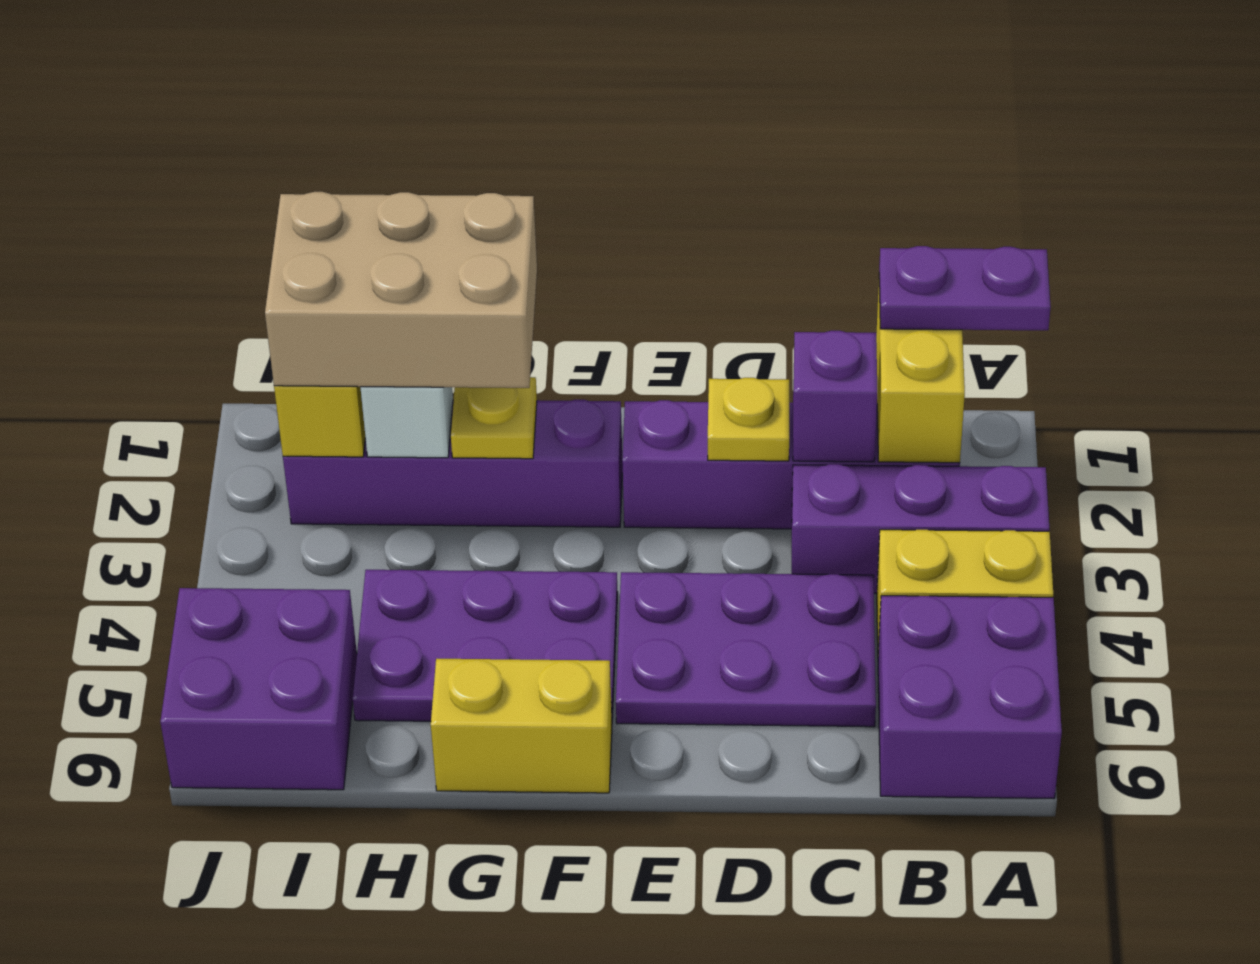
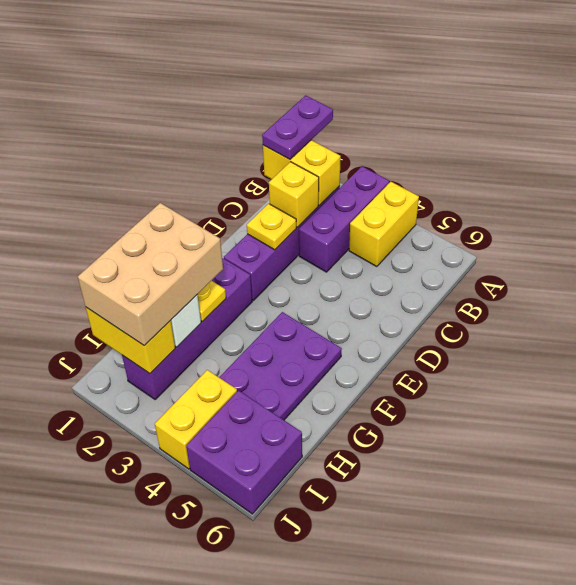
purple 2x2 brick [878,596,1062,799] -> none
purple 1x1 brick [793,331,877,462] -> yellow 1x1 brick [269,162,319,228]
purple 2x3 plate [616,572,876,727] -> none
yellow 1x2 brick [431,659,612,793] -> yellow 1x2 brick moved to [155,370,237,469]

